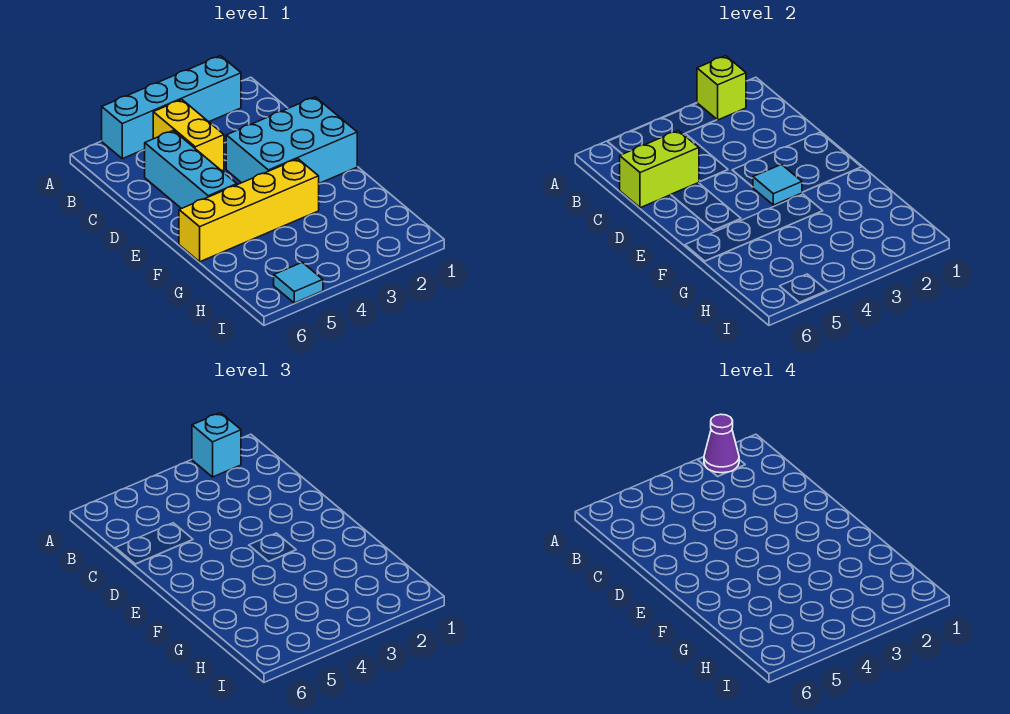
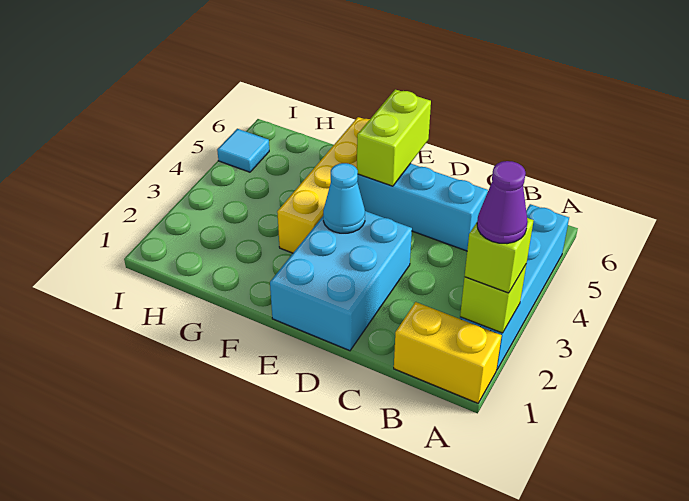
cyan 1x1 brick [192,413,241,477] -> lime 1x1 brick [465,218,534,293]
yellow 1x2 brick [153,100,224,171] -> yellow 1x2 brick moved to [394,302,502,403]
lime 1x2 brick [620,130,699,208] -> lime 1x2 brick moved to [357,89,431,186]
cyan 1x1 tile [753,165,802,205] -> cyan 1x1 cone [323,163,365,233]

